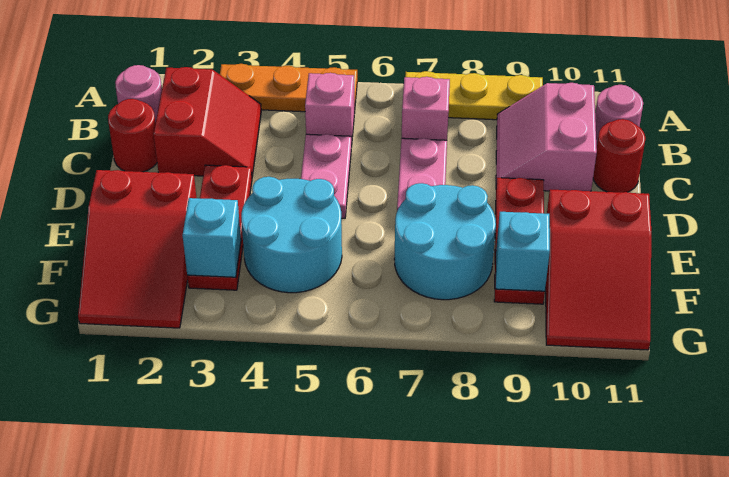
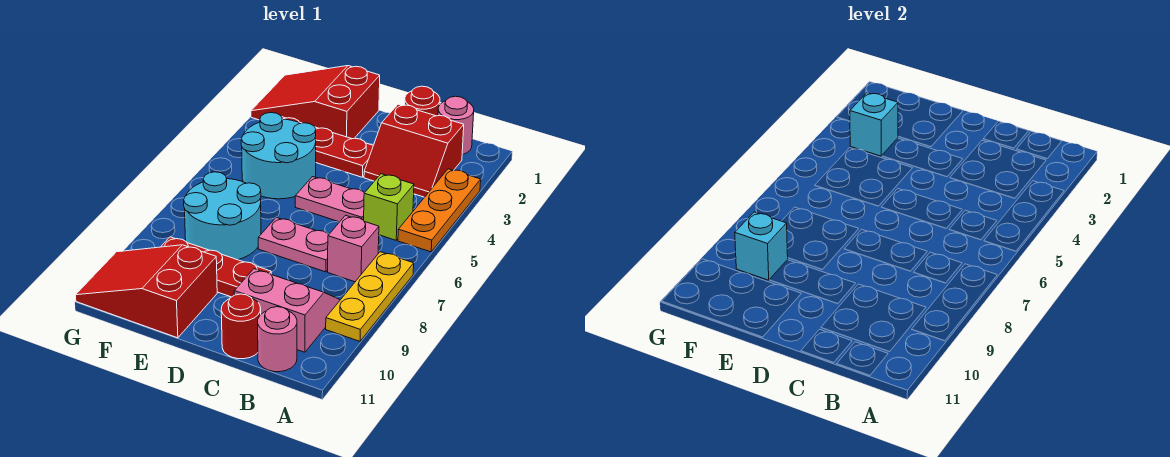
pink 1x1 brick [305,73,354,147] -> lime 1x1 brick [364,174,414,240]

